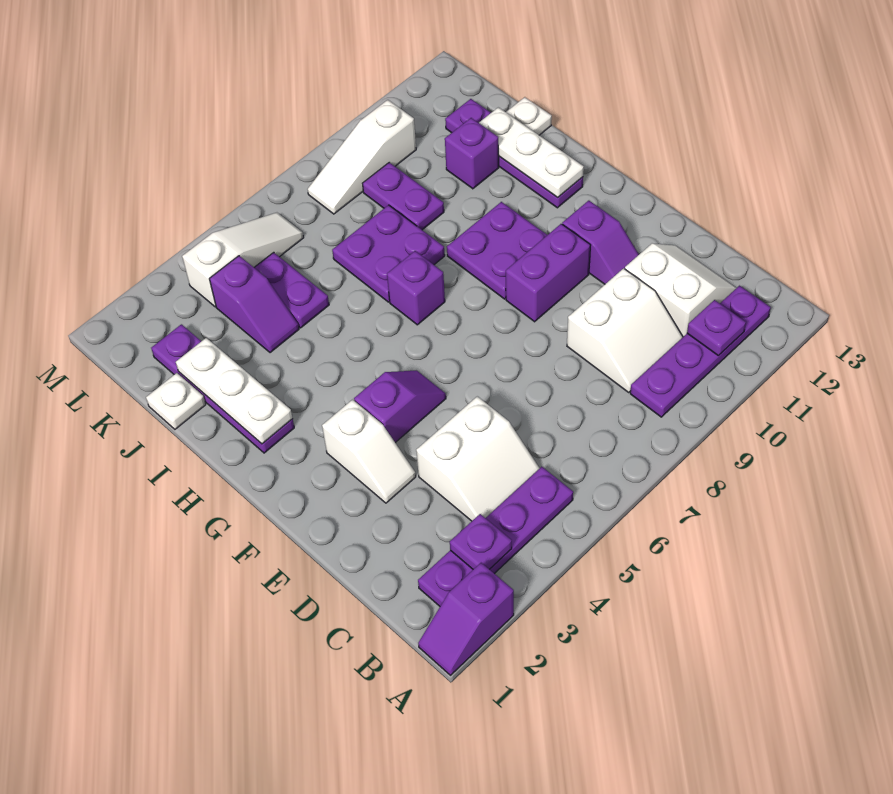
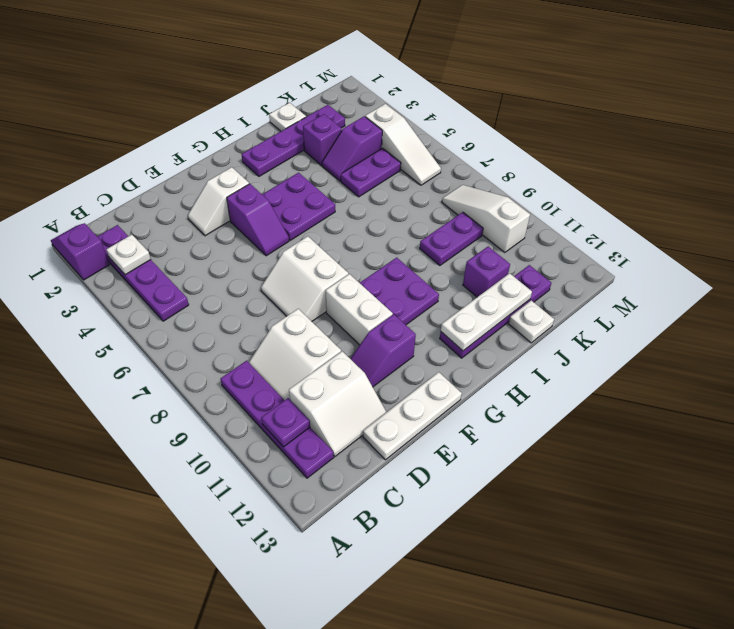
purple 1x1 plate [450,514,512,569] -> white 1x1 plate [106,235,151,275]
white 2x2 slope [416,396,540,521] -> white 2x2 slope moved to [261,236,348,321]
purple 1x2 brick [506,224,590,322] -> white 1x2 brick [325,274,393,345]
white 1x3 plate [176,338,293,444] -> white 1x3 plate moved to [363,372,462,460]
purple 1x1 brick [387,251,445,325] -> purple 1x1 brick moved to [303,114,342,165]
purple 2x2 plate [332,205,445,302] -> purple 2x2 plate moved to [262,173,335,240]

